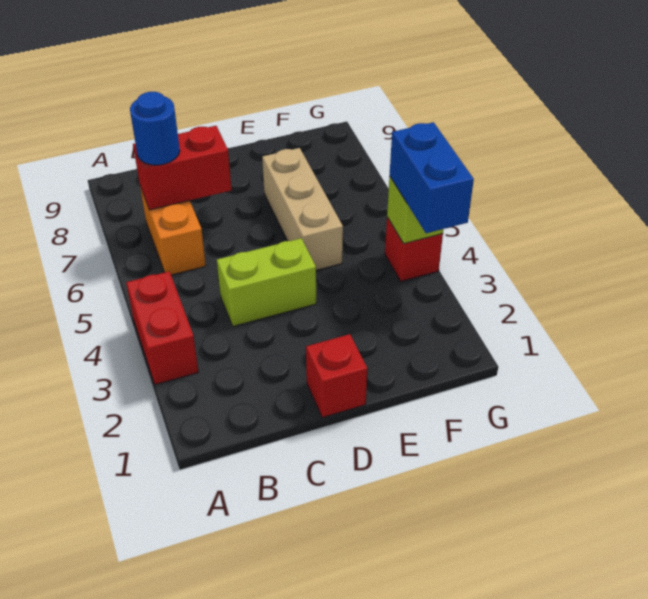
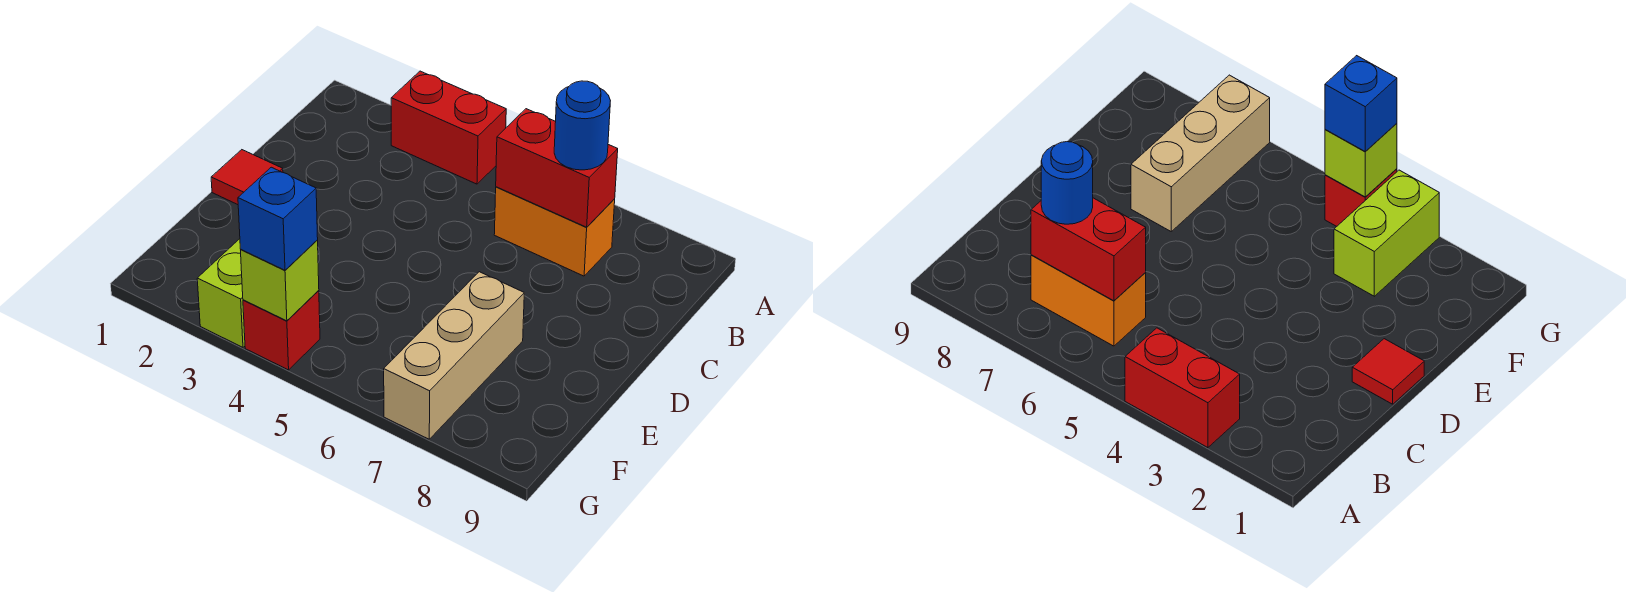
red 1x2 brick [133,126,232,210] -> red 1x2 brick turned to [496,109,618,227]
lime 1x2 brick [217,238,316,326] -> lime 1x2 brick moved to [197,239,245,347]
red 1x1 brick [306,334,367,417] -> red 1x1 tile [211,150,283,205]
tan 1x3 brick [262,148,343,270] -> tan 1x3 brick turned to [384,272,524,439]
blue 1x2 brick [390,122,474,233] -> blue 1x1 brick [238,167,318,270]

